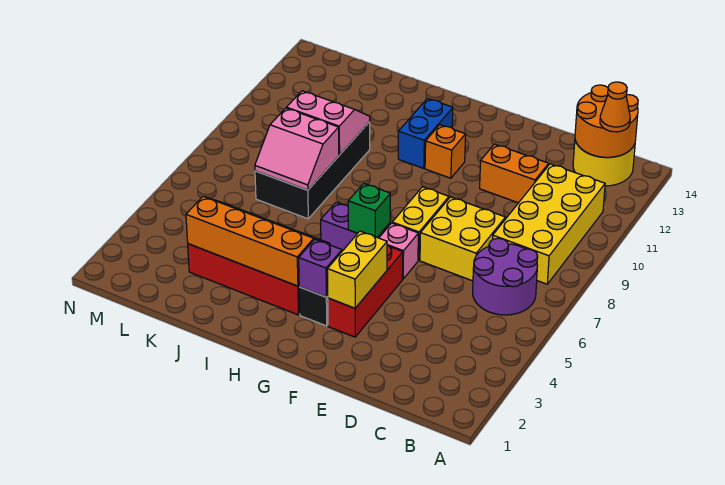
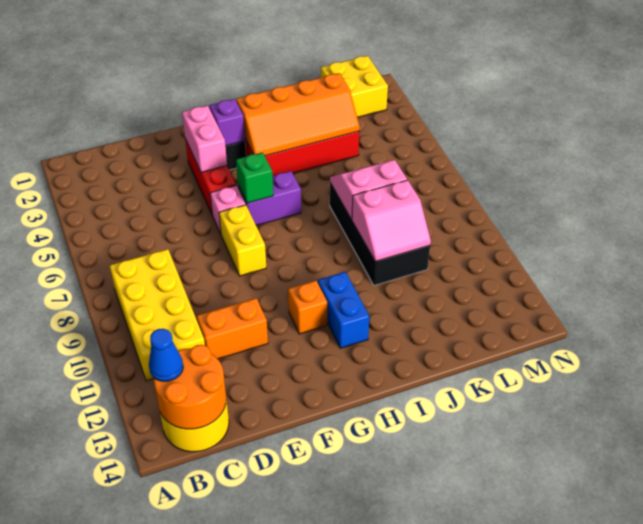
purple 2x2 round brick [473,238,538,315] -> none
orange 1x1 cone [600,82,630,132] -> blue 1x1 cone [149,329,183,381]
yellow 2x2 brick [420,197,505,281] -> yellow 2x2 brick moved to [321,56,388,117]
yellow 1x2 brick [327,231,387,308] -> pink 1x2 brick [182,106,227,172]

